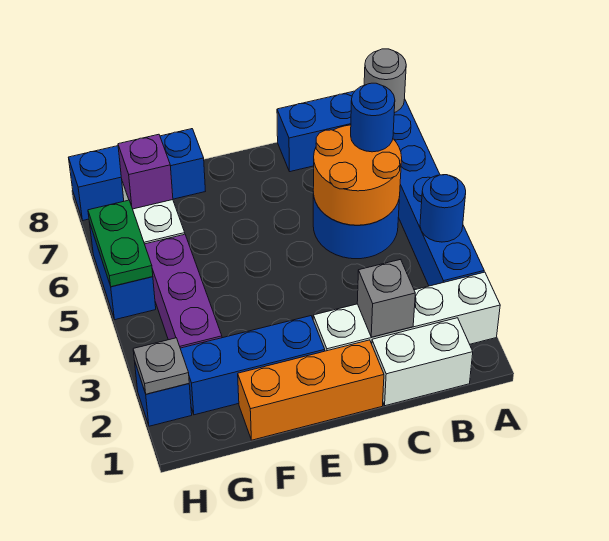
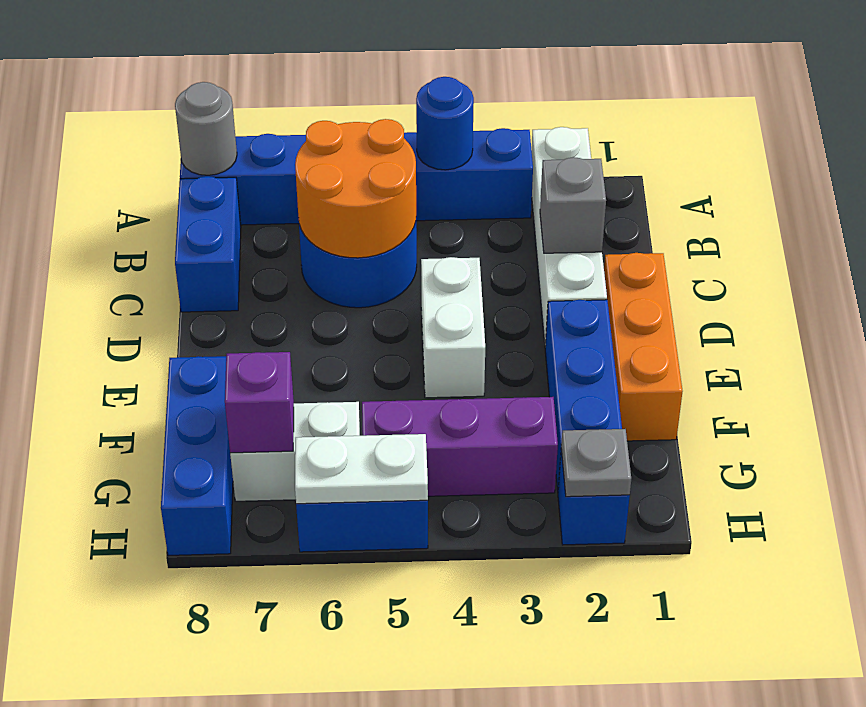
white 1x2 brick [372,318,473,406] -> white 1x2 brick moved to [421,257,485,398]
blue 1x1 round brick [351,83,395,152] -> none
green 1x2 plate [88,200,153,287] -> white 1x2 plate [295,434,428,504]

